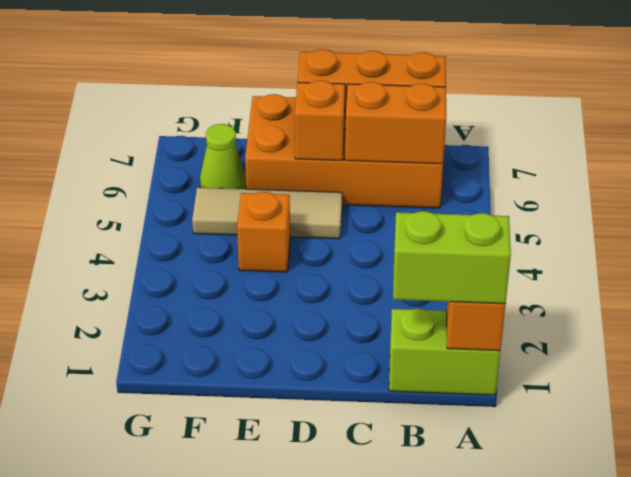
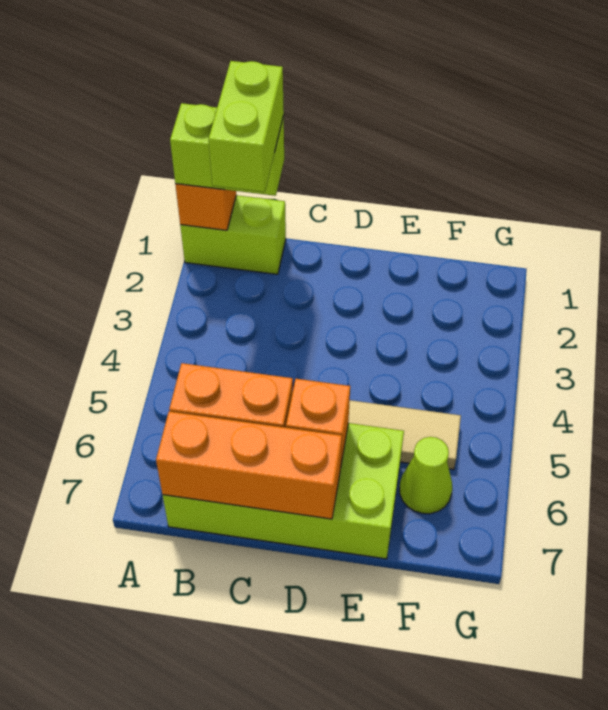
none -> lime 1x2 brick [209,61,284,192]
orange 2x4 brick [245,94,443,208] -> lime 2x4 brick [163,423,404,559]
orange 1x1 brick [237,192,290,272] -> none

